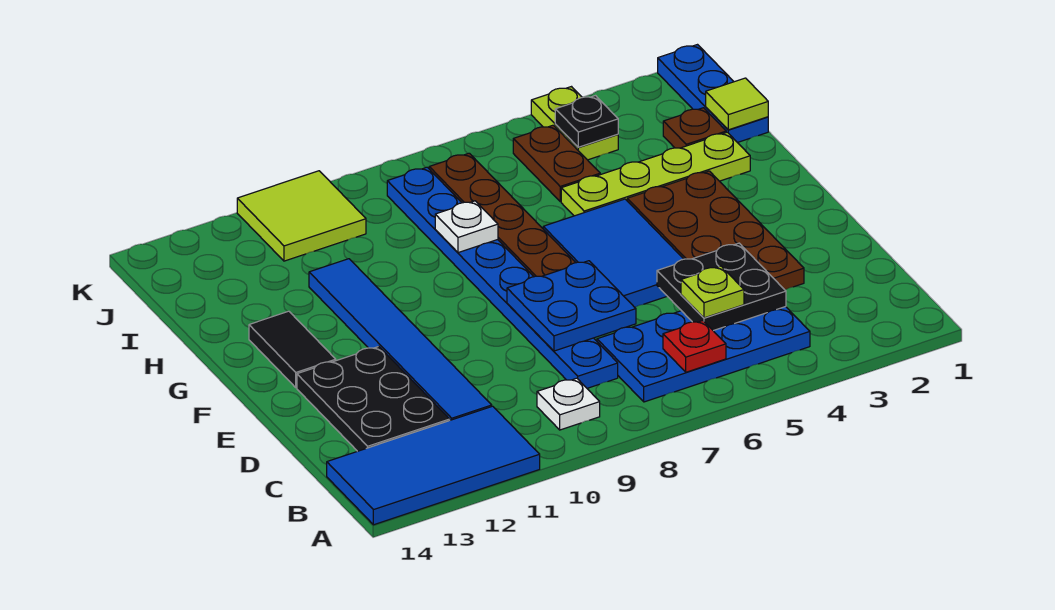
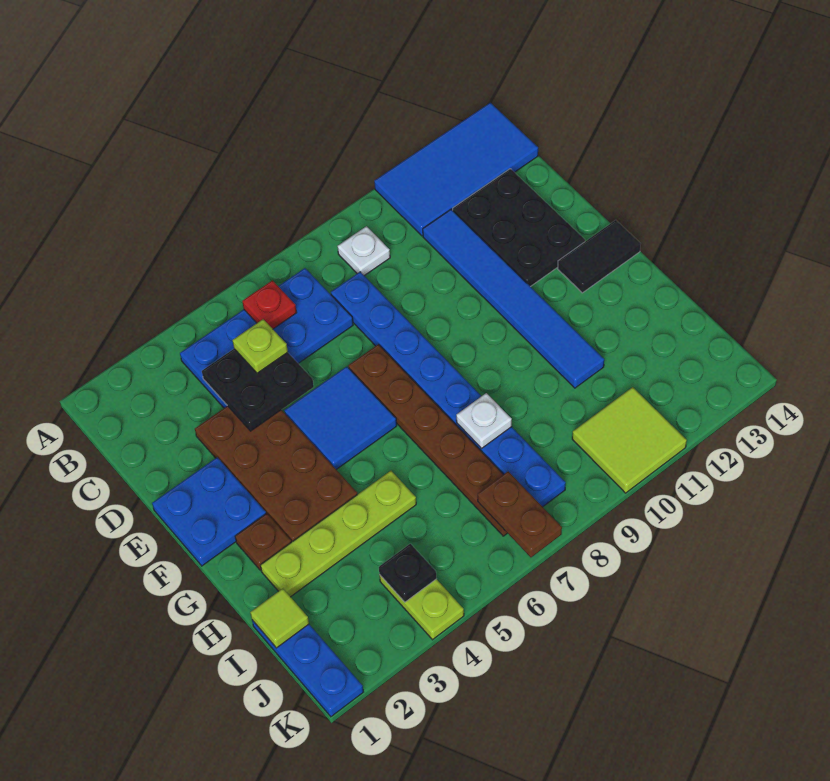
blue 2x2 plate [507,261,636,351] -> blue 2x2 plate moved to [152,457,266,566]
blue 2x3 tile [543,199,683,307] -> blue 2x2 tile [284,367,397,470]
black 1x2 tile [249,311,336,388] -> black 1x2 tile turned to [558,220,640,293]
brown 1x1 plate [663,108,726,148] -> brown 1x1 plate moved to [235,513,291,570]
brown 1x2 plate [513,125,600,202] -> brown 1x2 plate moved to [478,472,562,557]

